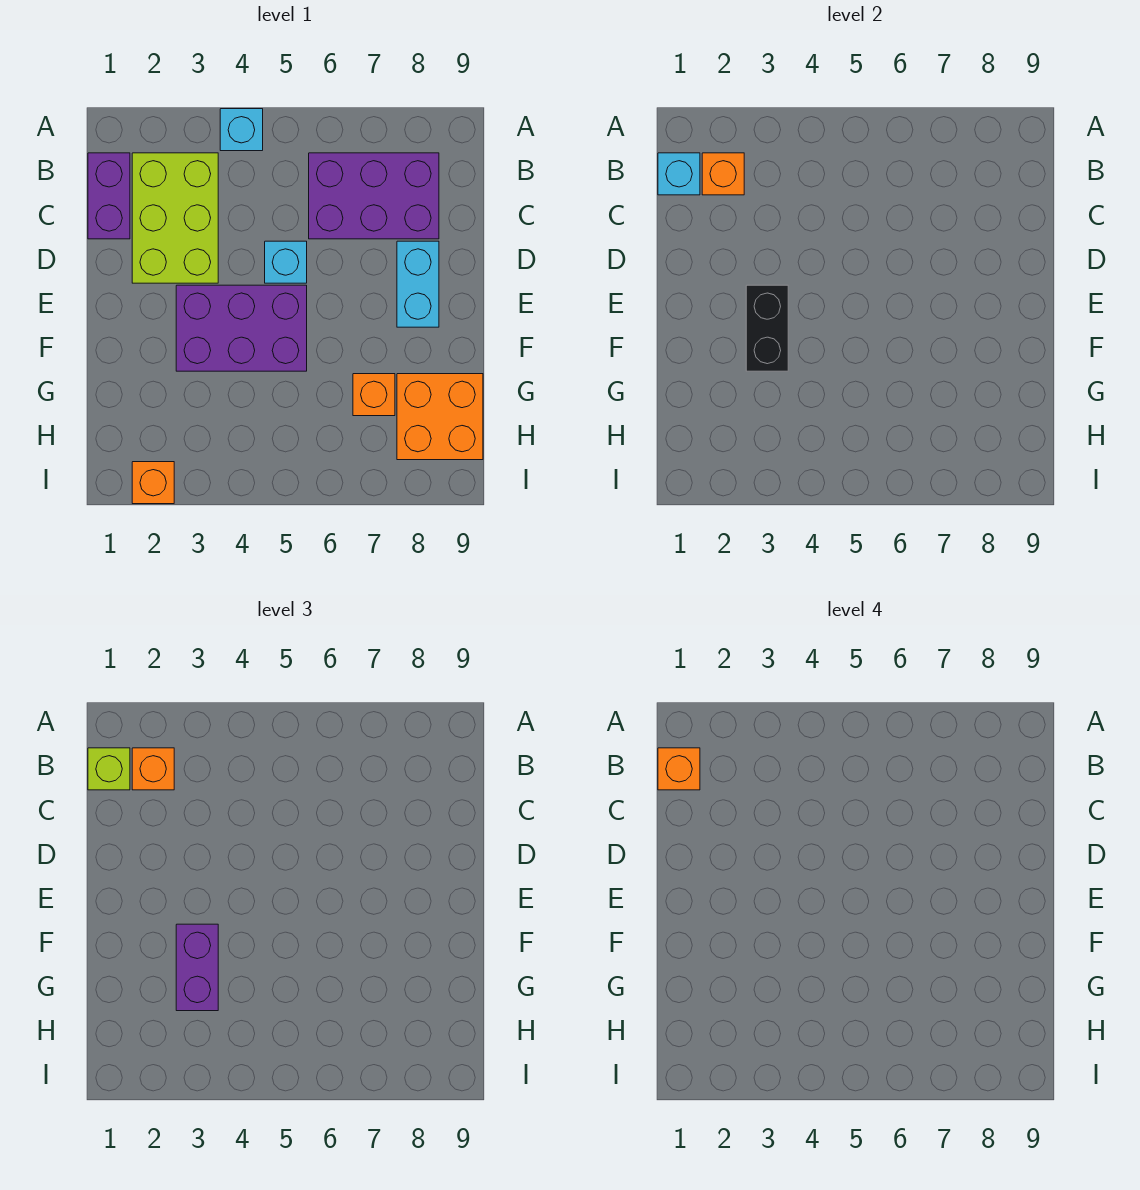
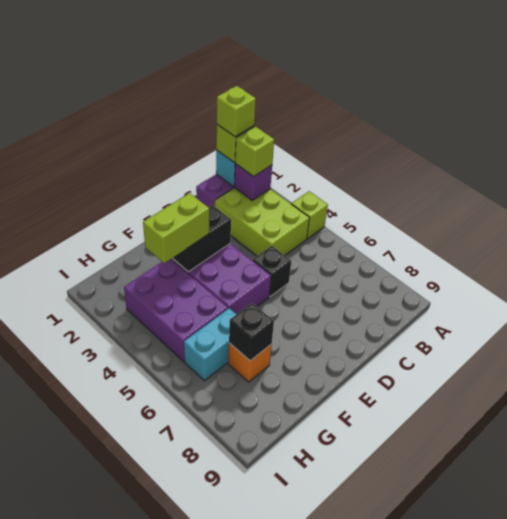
cyan 1x1 brick [220,109,263,151] -> lime 1x1 brick [291,191,328,239]
orange 1x1 brick [658,748,700,790] -> lime 1x1 brick [217,86,256,137]
lime 2x3 brick [132,153,218,283] -> lime 2x3 brick turned to [215,188,309,256]
orange 1x1 brick [702,153,744,195] -> purple 1x1 brick [234,164,272,200]
orange 1x1 brick [132,748,174,790] -> lime 1x1 brick [235,126,274,177]
purple 2x3 brick [309,153,439,239] -> purple 2x3 brick moved to [124,259,228,361]
cyan 1x1 brick [265,241,307,283] -> black 1x1 brick [252,246,291,297]
cyan 1x2 brick [397,241,439,327] -> cyan 1x2 brick moved to [184,308,236,381]
purple 1x2 brick [176,924,218,1011] -> lime 1x2 brick [143,193,209,263]
none -> black 1x1 brick [229,303,274,361]
orange 2x2 brick [397,374,483,460] -> none
orange 1x1 brick [132,462,174,504] -> none

